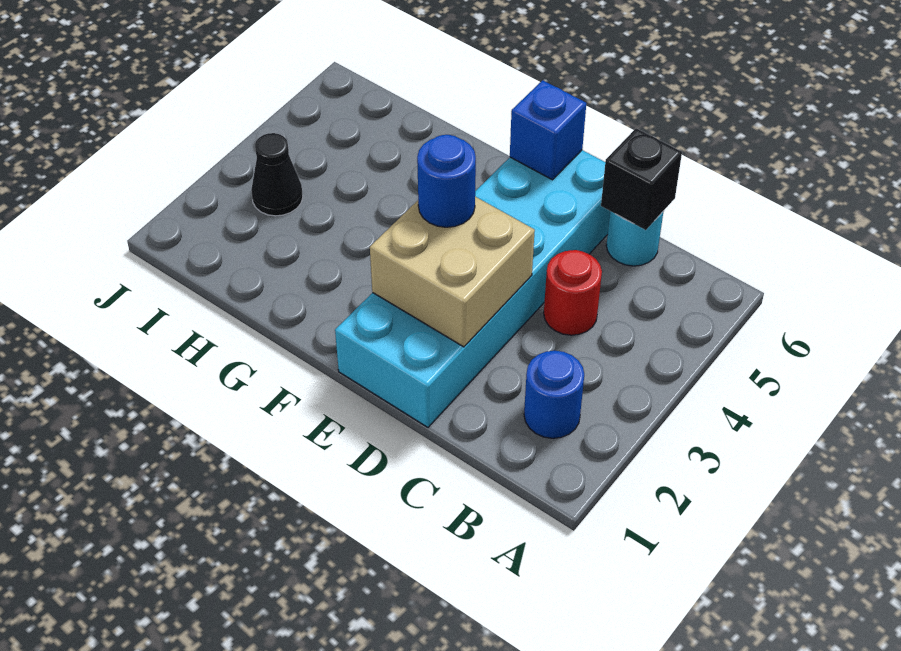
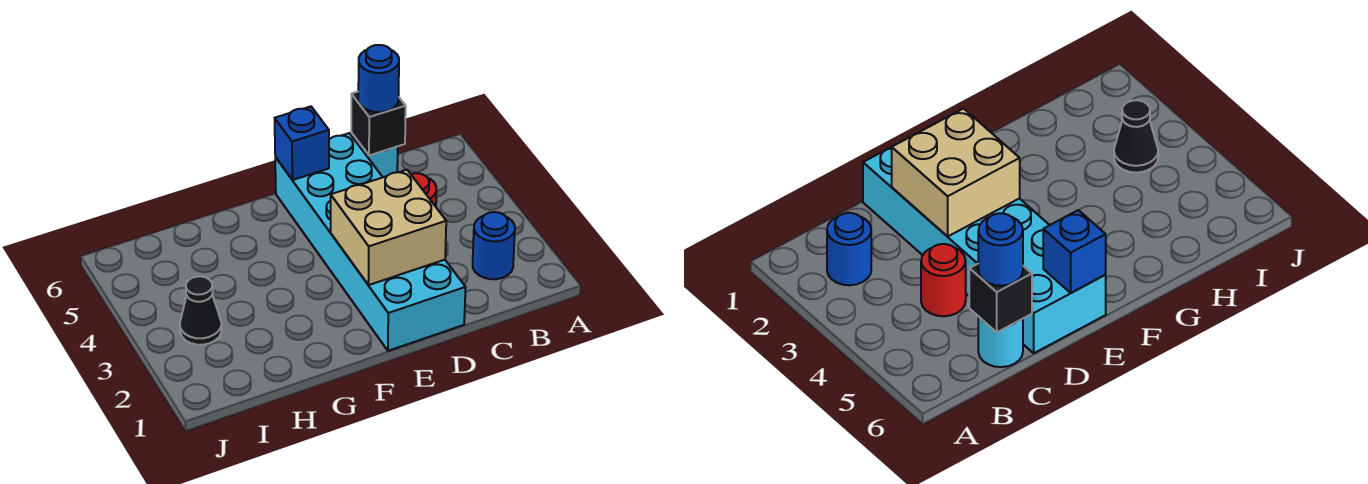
blue 1x1 round brick [417,135,476,227] -> blue 1x1 round brick moved to [358,45,399,112]

